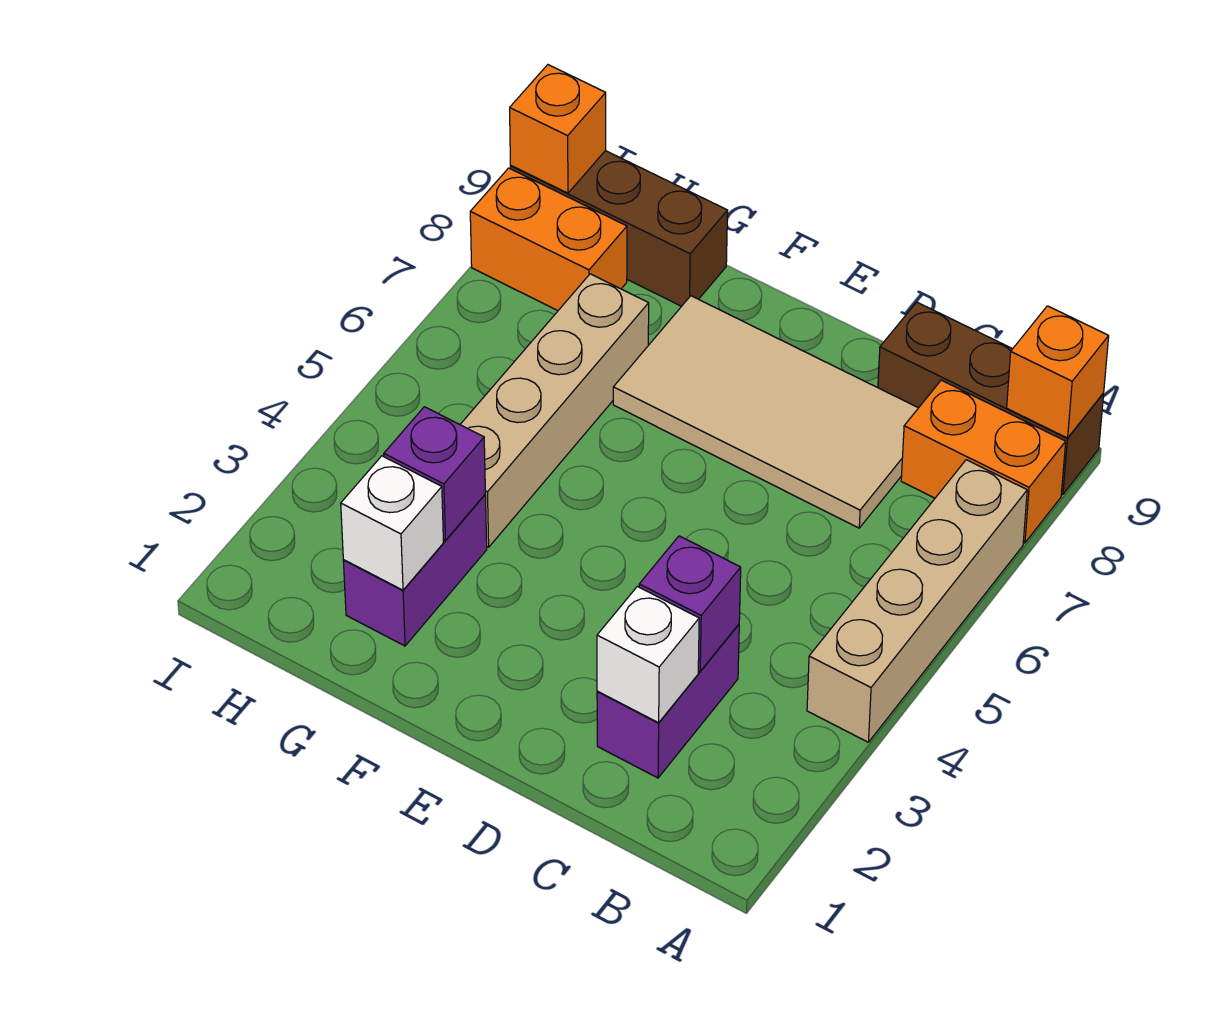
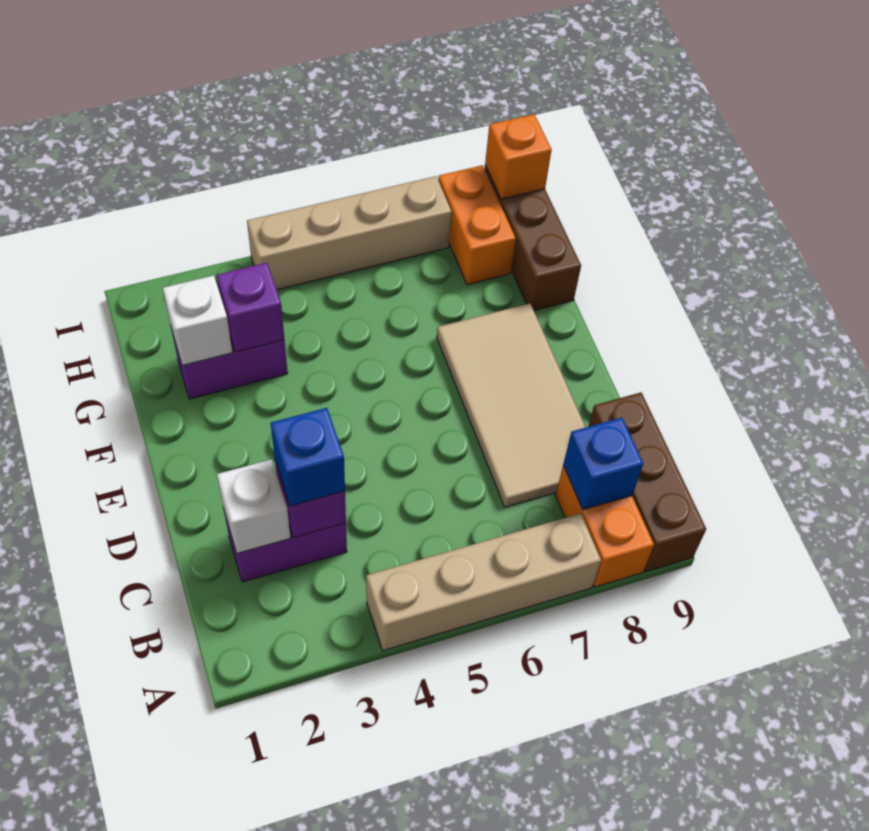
orange 1x1 brick [1007,306,1109,438] -> none
none -> blue 1x1 brick [563,418,643,510]
none -> blue 1x1 brick [271,408,345,506]
tan 1x4 brick [460,274,649,547] -> tan 1x4 brick moved to [247,176,452,290]

